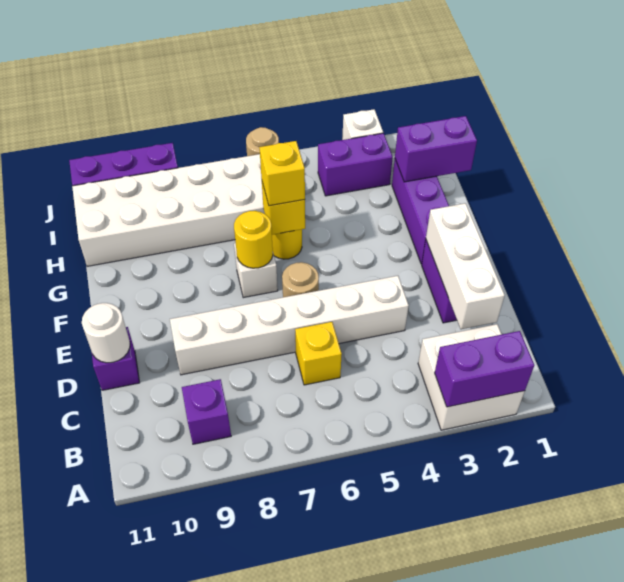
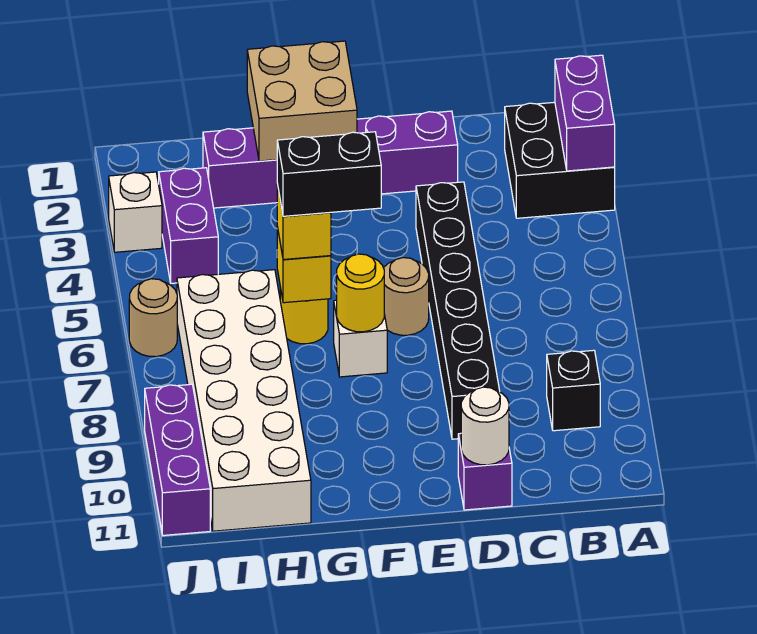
white 2x2 brick [418,324,525,430] -> black 2x2 brick [505,102,615,218]
purple 1x1 brick [182,379,231,444] -> black 1x1 brick [547,350,600,431]
white 1x3 brick [426,203,505,329] -> none
yellow 1x1 brick [295,322,342,385] -> none
white 1x6 brick [170,276,409,375] -> black 1x6 brick [416,182,500,439]
none -> tan 2x2 brick [247,41,357,161]
none -> black 1x2 brick [277,132,381,216]
purple 1x2 brick [395,116,477,182] -> none

